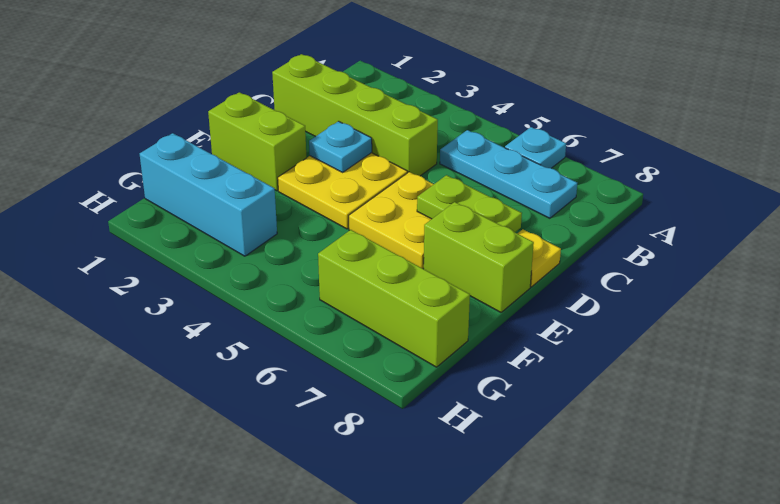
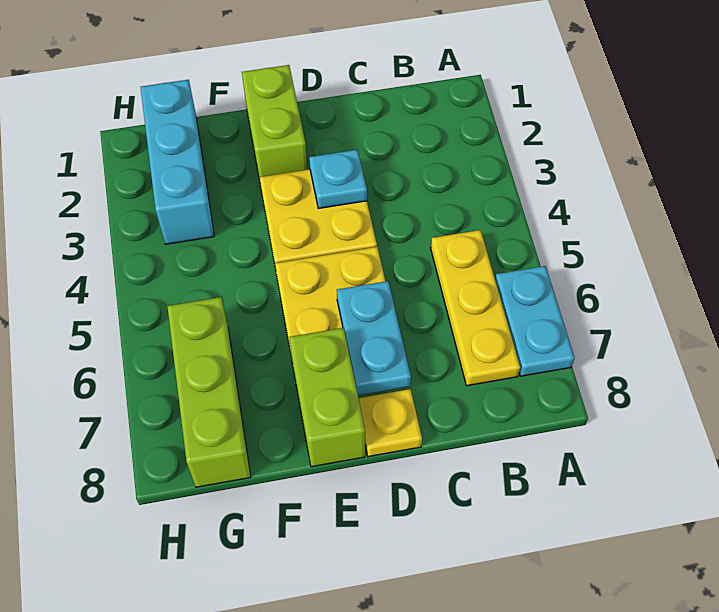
cyan 1x1 plate [505,127,566,168] -> cyan 1x2 plate [495,266,575,376]
cyan 1x3 plate [440,130,577,218] -> yellow 1x3 plate [431,230,520,386]
lime 1x4 brick [272,54,438,176] -> none
lime 1x2 plate [417,175,522,232] -> cyan 1x2 plate [337,281,411,395]

